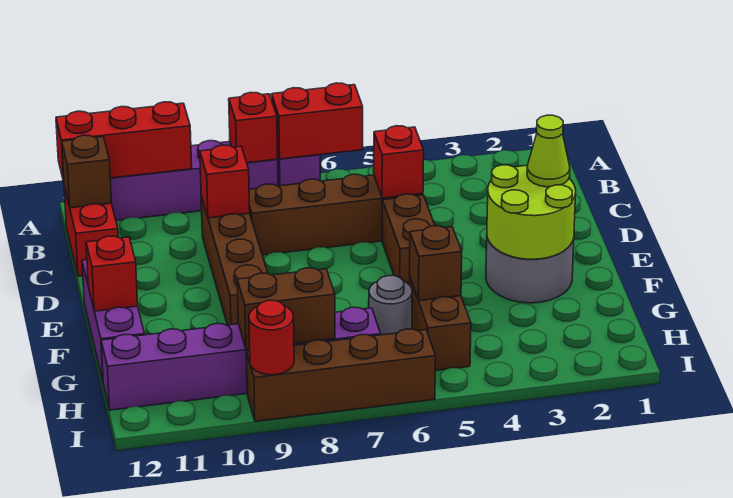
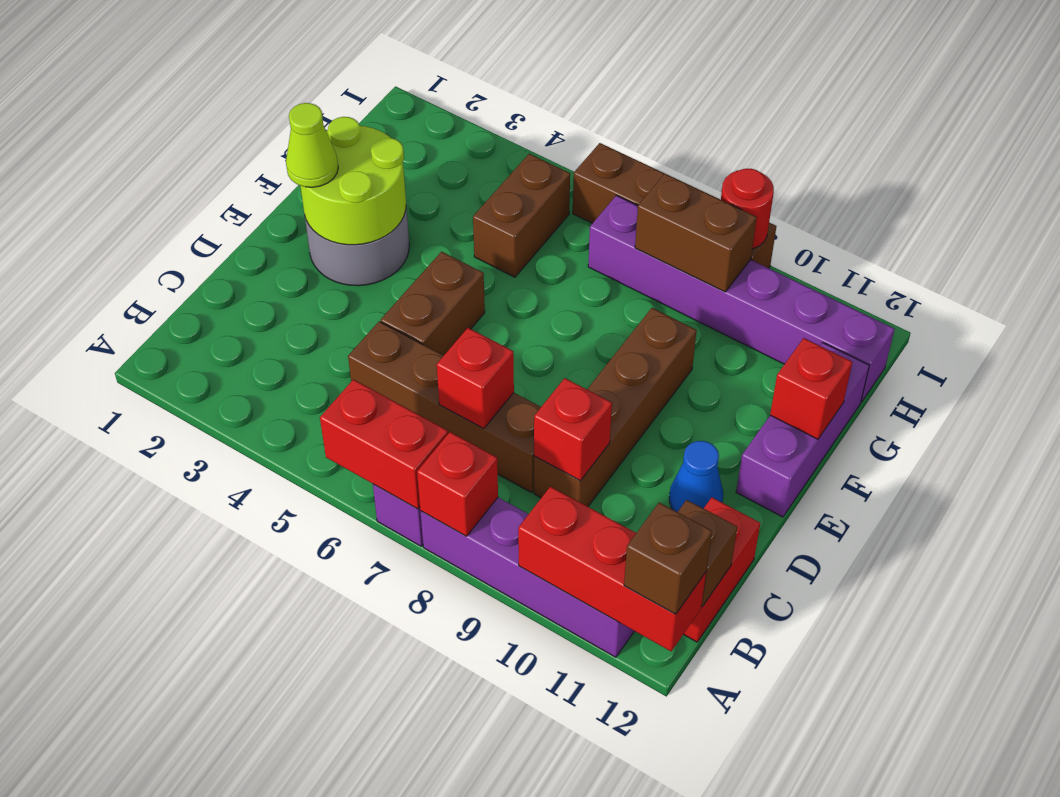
red 1x1 brick [374,126,424,198] -> red 1x1 brick moved to [437,328,514,429]
none -> blue 1x1 cone [669,441,723,512]
brown 1x1 brick [410,226,462,301] -> brown 1x1 brick moved to [624,503,712,614]
grey 1x1 round brick [369,276,412,335] -> none

